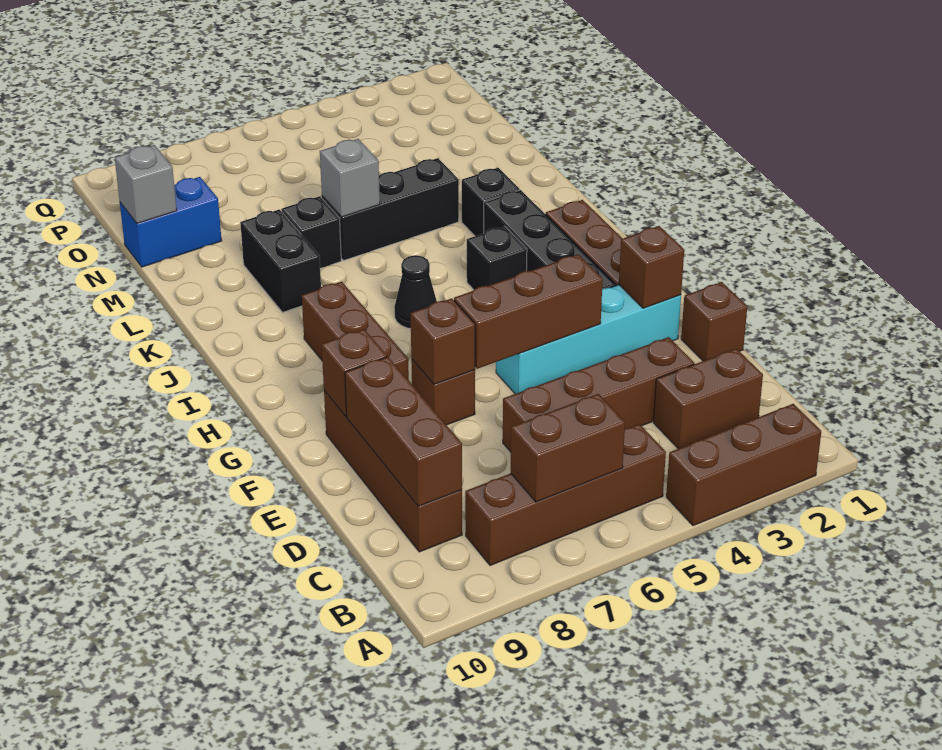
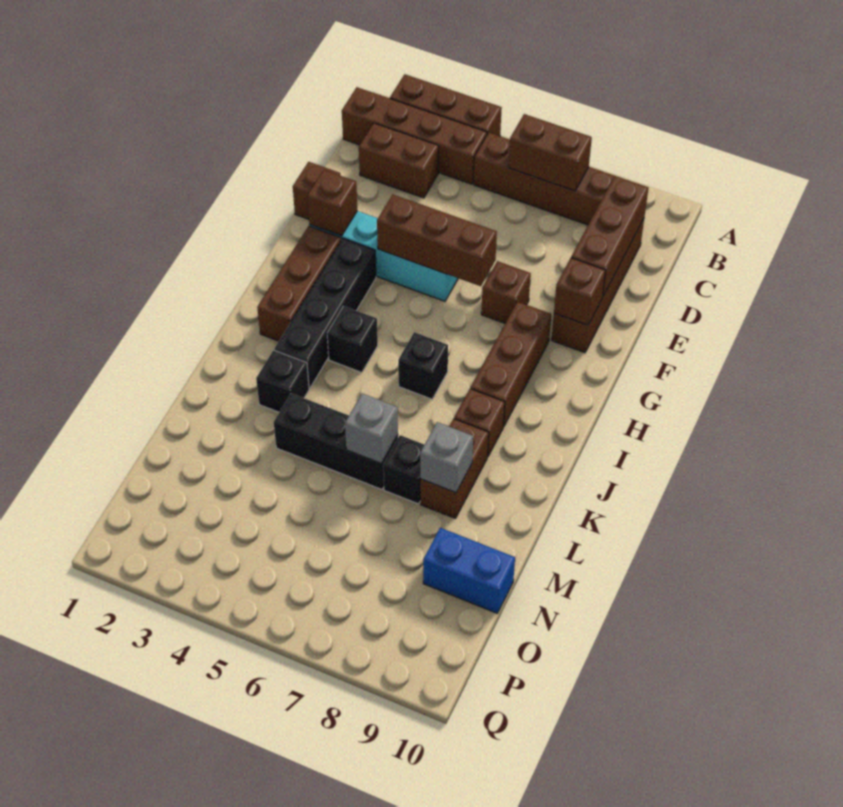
brown 1x4 brick [503,337,694,452] -> brown 1x4 brick moved to [342,87,487,184]
brown 1x1 brick [410,298,475,384] -> brown 1x1 brick moved to [454,388,505,456]
black 1x1 cone [394,255,437,329] -> black 1x1 brick [398,332,448,399]
black 1x2 brick [240,209,321,312] -> brown 1x2 brick [420,419,489,518]
grey 1x1 brick [115,145,177,223] -> grey 1x1 brick moved to [420,422,473,493]

